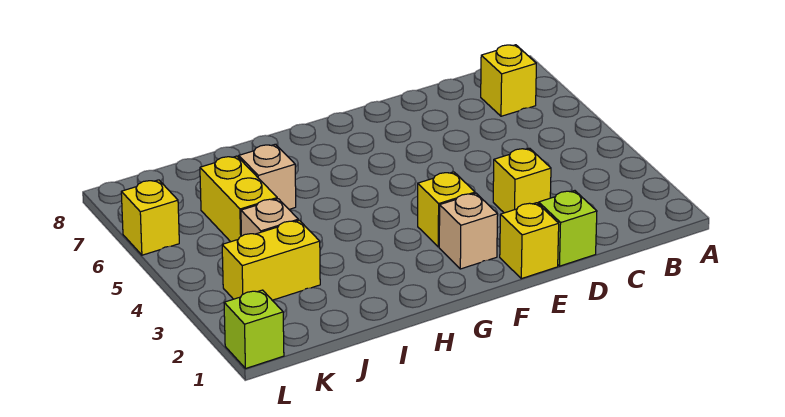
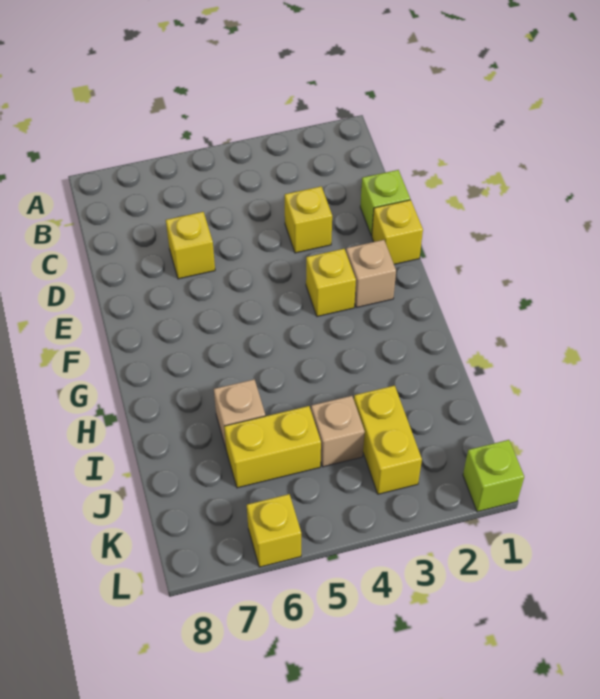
yellow 1x1 brick [481,45,536,116] -> yellow 1x1 brick moved to [166,212,215,279]

